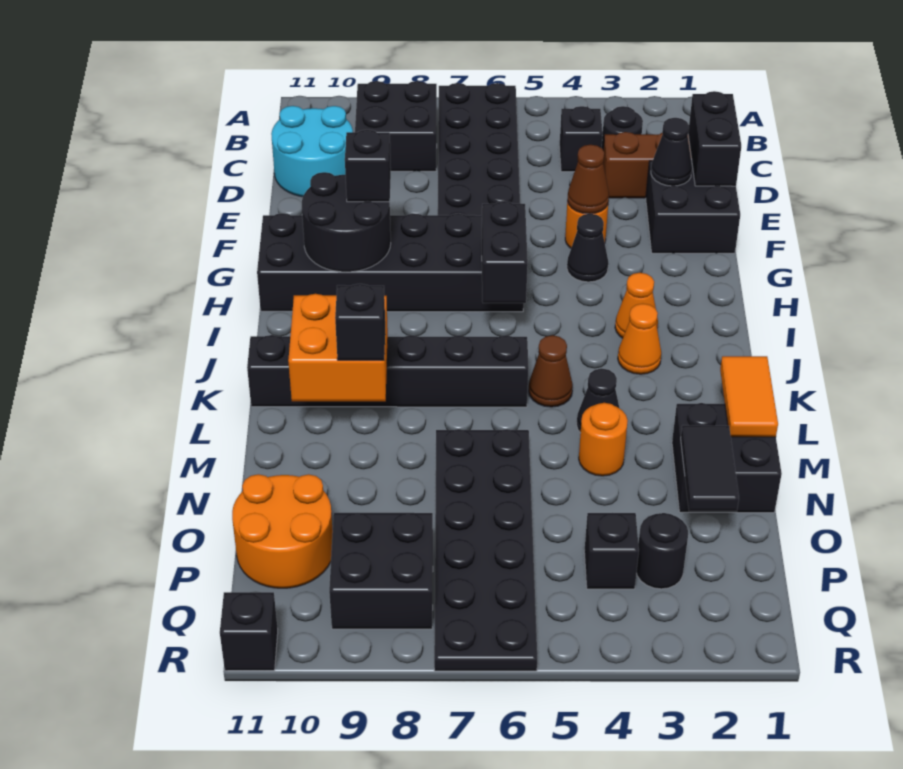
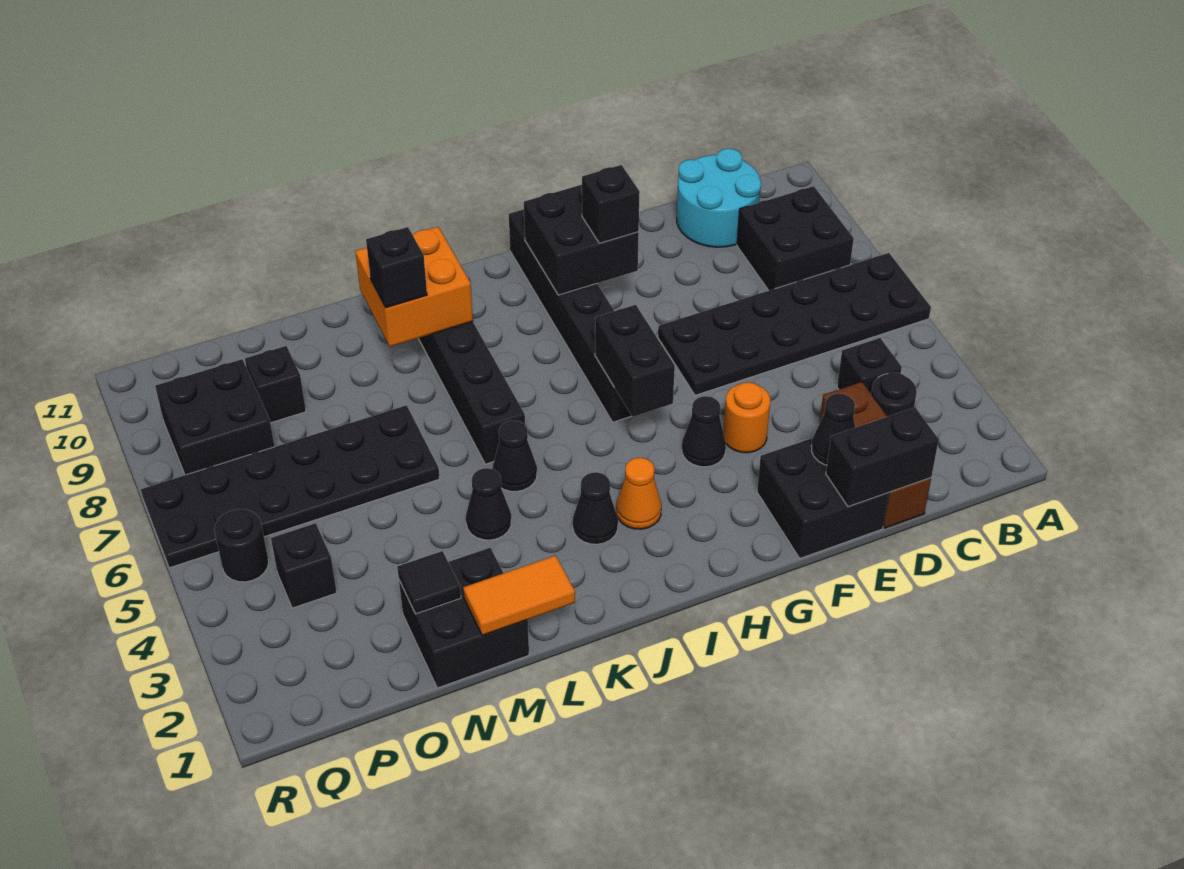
brown 1x1 cone [567,145,609,214] -> none
black 2x6 brick [257,213,524,312] -> black 1x6 brick [509,209,631,422]
black 2x2 round brick [302,172,391,272] -> black 2x2 brick [524,185,639,295]
black 1x2 brick [482,201,528,303] -> black 1x2 brick turned to [595,305,675,417]
orange 1x1 cone [618,304,661,374] -> black 1x1 cone [573,472,618,544]
brown 1x1 cone [529,335,573,407] -> black 1x1 cone [493,421,537,491]
orange 1x1 round brick [579,403,628,476] -> none
black 1x2 tile [681,425,739,511] -> black 1x1 tile [397,551,461,614]
orange 2x2 round brick [232,474,333,588] -> none
black 1x1 round brick [636,513,688,589] -> black 1x1 round brick moved to [214,509,269,582]
black 1x1 brick [220,592,278,671] -> black 1x1 brick moved to [245,346,306,423]

